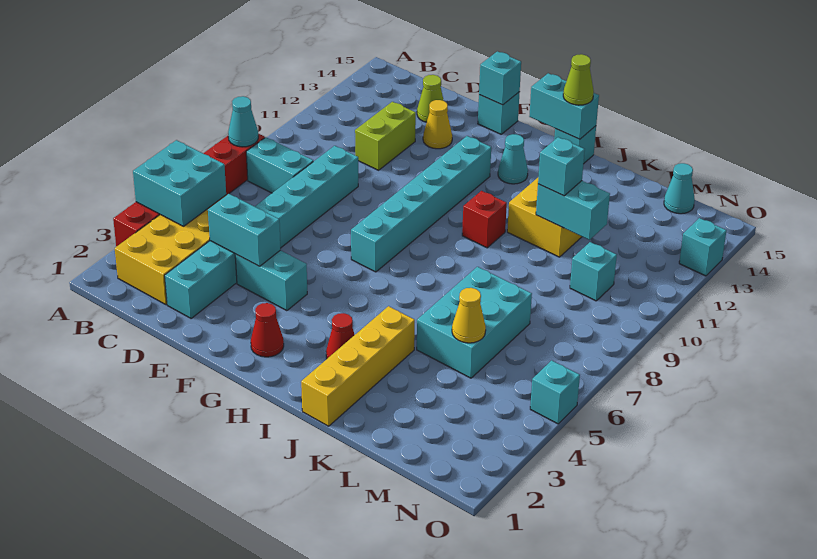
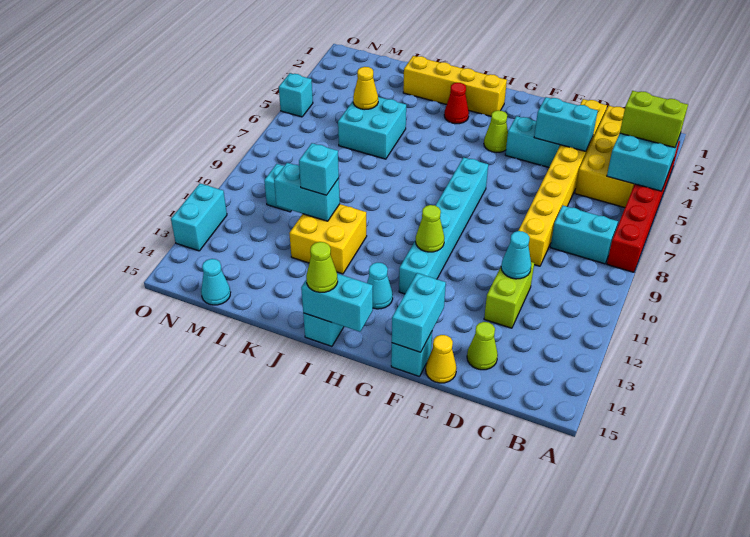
none -> lime 1x2 brick [620,91,688,148]
cyan 1x1 cone [228,96,258,147] -> cyan 1x1 cone moved to [501,231,531,279]
cyan 1x8 brick [165,146,358,318] -> yellow 1x8 brick [518,99,607,266]
yellow 1x1 cone [423,100,452,149] -> yellow 1x1 cone moved to [426,335,456,383]
cyan 1x1 brick [479,51,521,105] -> cyan 1x2 brick [392,273,446,352]
red 1x1 cone [251,303,284,357] -> none
none -> lime 1x1 cone [484,110,508,153]
none -> lime 1x1 cone [416,205,444,252]
red 1x1 brick [462,191,507,248] -> none
yellow 1x4 brick [301,306,415,426] -> yellow 1x4 brick turned to [403,56,507,116]
cyan 2x3 brick [417,267,532,378] -> cyan 2x2 brick [338,97,406,159]
cyan 1x1 brick [679,218,726,276] -> cyan 1x2 brick [171,183,227,251]

